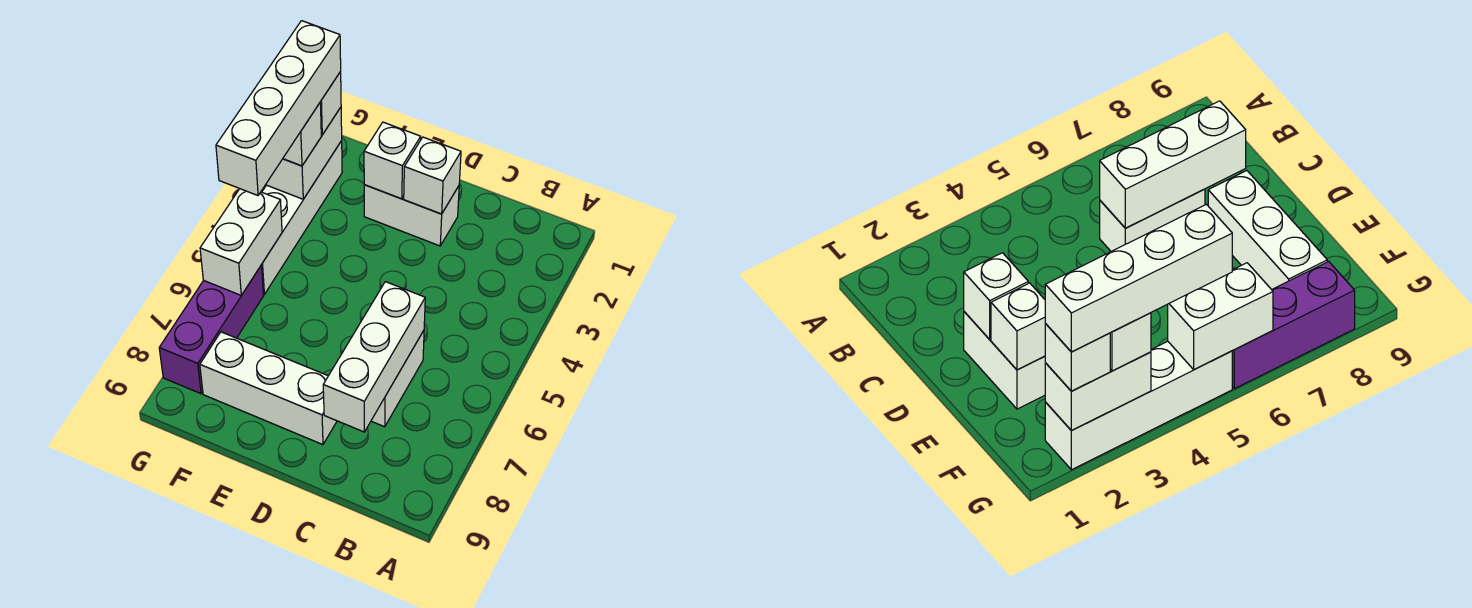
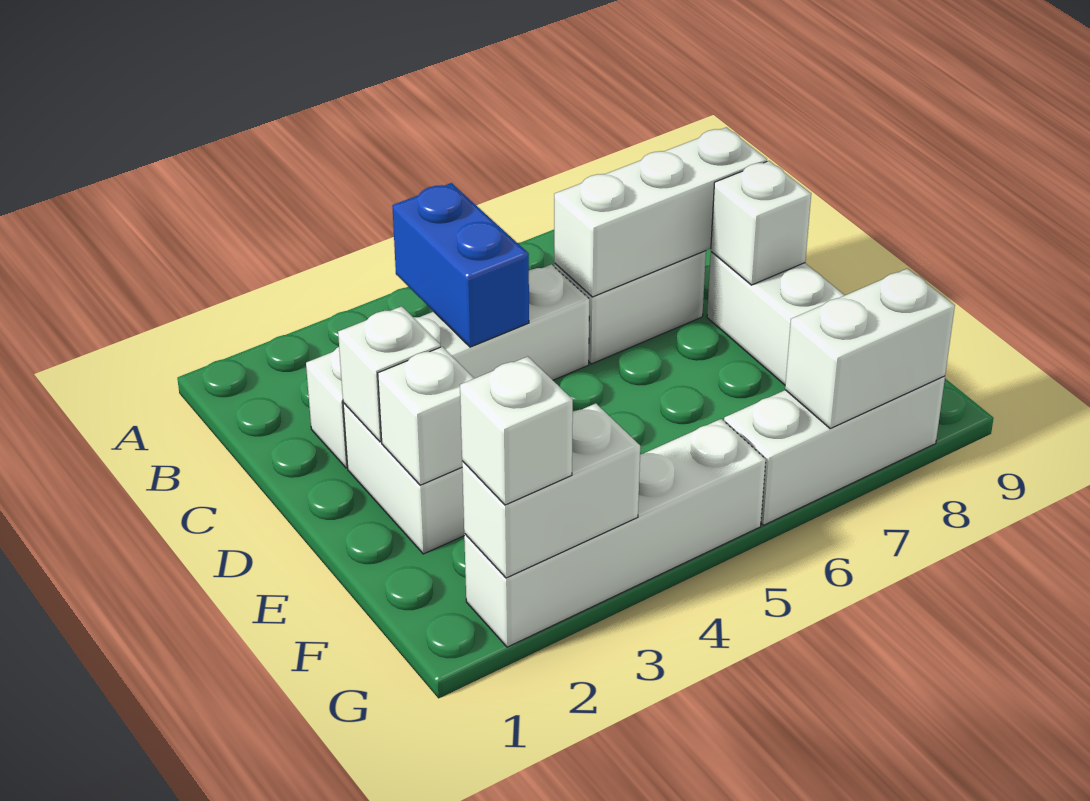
none -> blue 1x2 brick [392,183,529,347]
white 1x4 brick [216,21,341,196] -> white 1x4 brick moved to [306,264,589,468]
white 1x1 brick [283,103,321,166] -> white 1x1 brick moved to [711,161,811,285]
white 1x2 brick [200,189,282,295] -> white 1x2 brick moved to [785,269,955,428]
purple 1x3 brick [159,265,263,394] -> white 1x3 brick [724,376,945,525]

